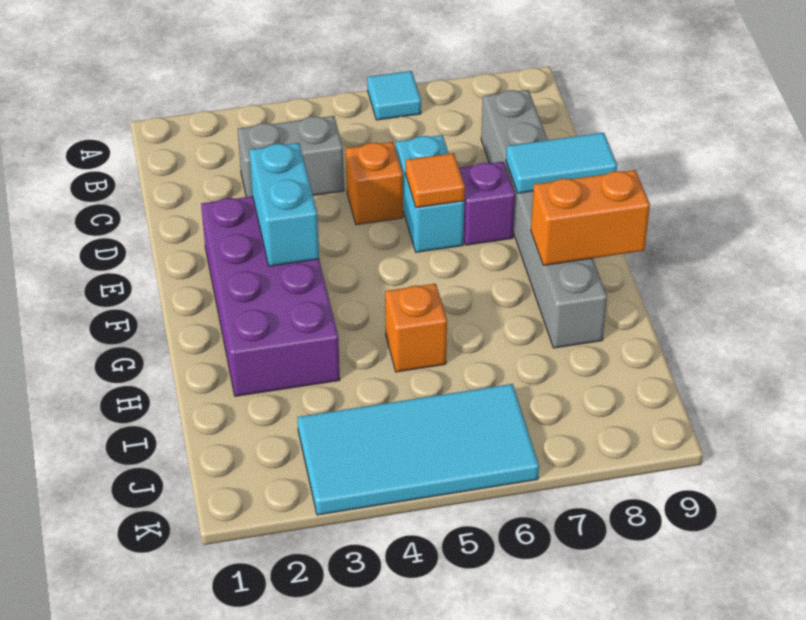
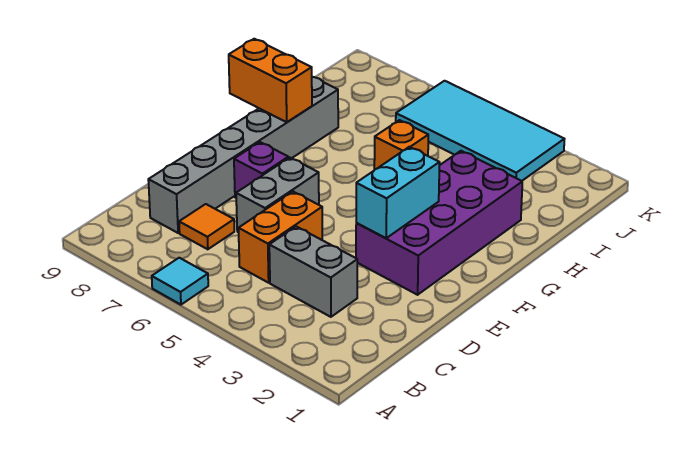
orange 1x1 brick [346,142,403,225] -> orange 1x2 brick [238,192,322,283]
cyan 1x2 brick [396,135,464,252] -> grey 1x2 brick [236,158,319,232]
orange 1x1 tile [406,153,465,208] -> orange 1x1 tile moved to [179,204,234,249]
cyan 1x2 tile [506,133,617,193] -> none

